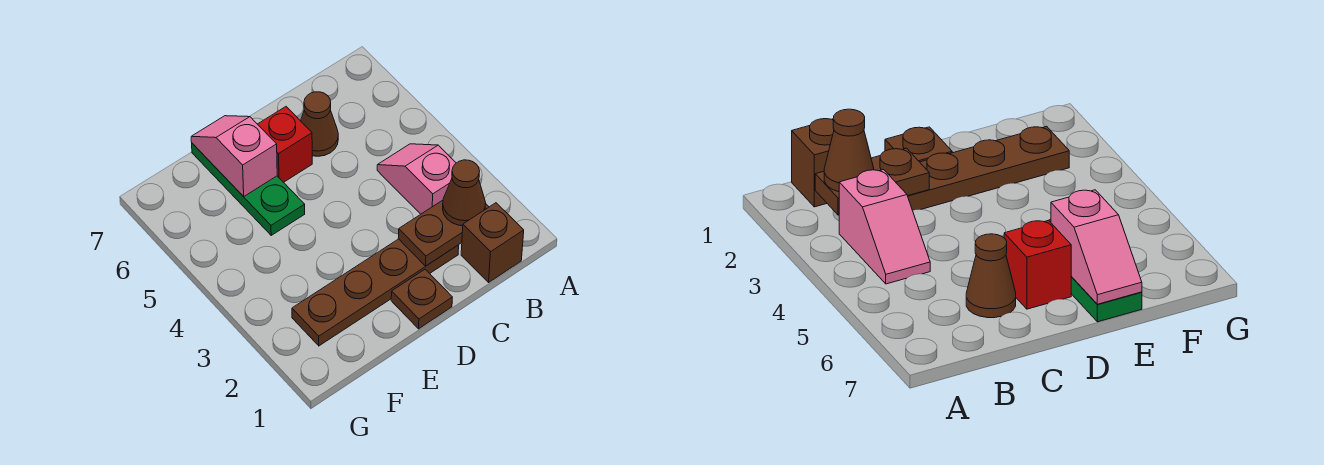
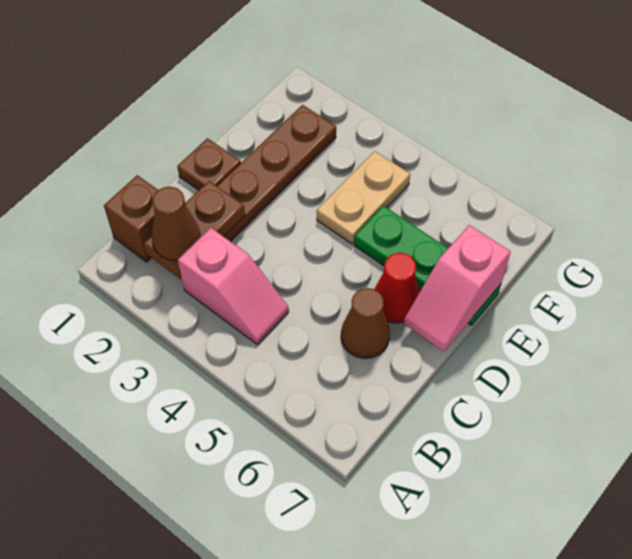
red 1x1 brick [258,107,312,182] -> red 1x1 cone [374,253,419,323]
none -> tan 1x2 plate [317,151,410,244]
pink 1x2 slope [191,116,277,197] -> pink 1x2 slope turned to [404,225,511,351]

